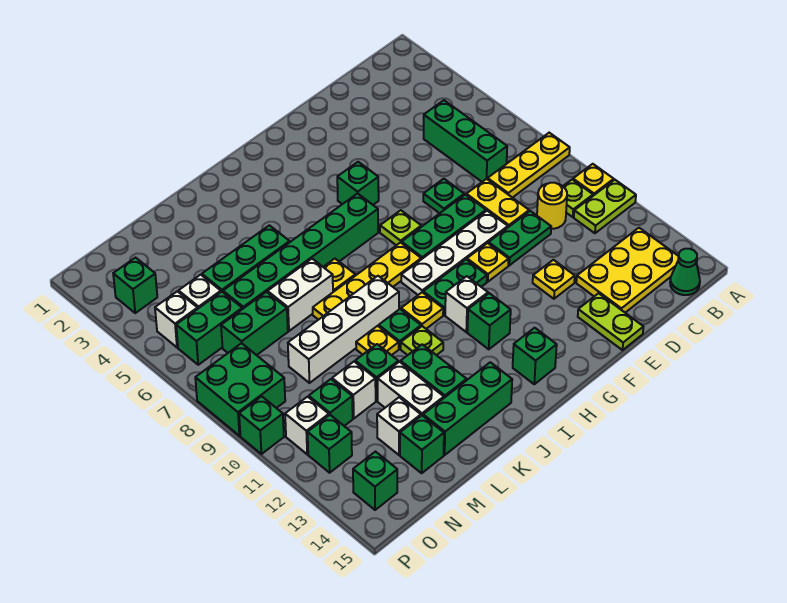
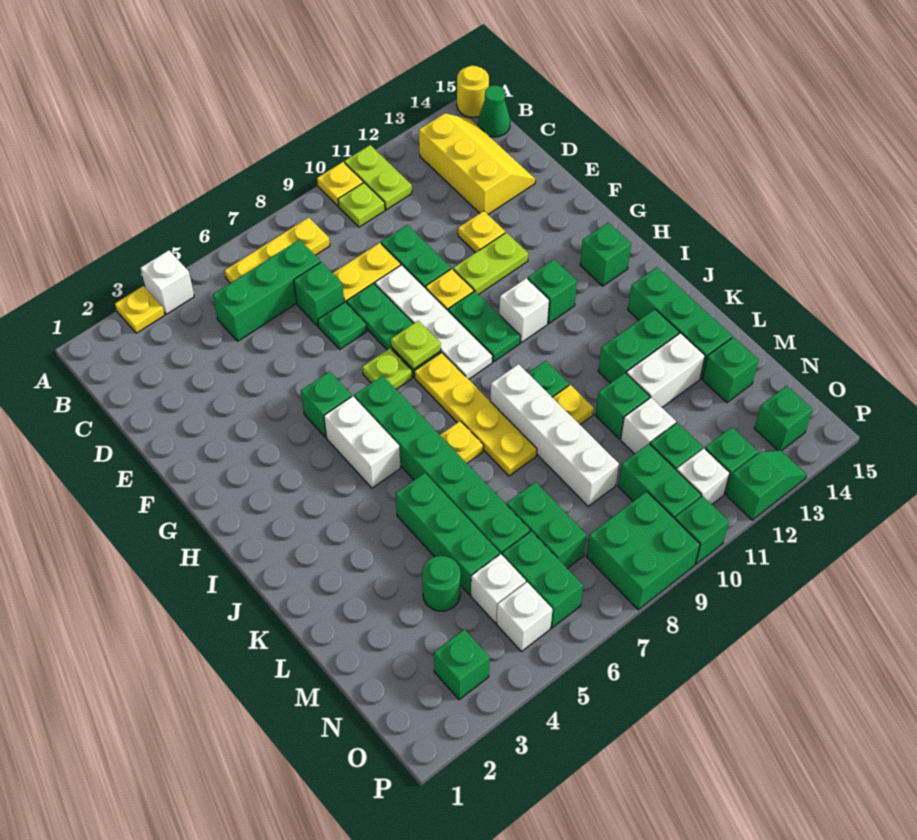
yellow 1x3 plate [488,133,570,198] -> yellow 1x3 plate turned to [225,217,330,283]
yellow 2x3 plate [576,228,678,313] -> yellow 2x3 slope [419,113,535,214]
yellow 1x1 round brick [537,183,567,229] -> yellow 1x1 round brick moved to [457,66,489,117]
none -> green 1x1 brick [294,262,344,326]
lime 1x2 plate [578,293,643,350] -> lime 1x2 plate moved to [453,232,528,295]
yellow 1x1 plate [401,292,443,329] -> yellow 1x1 plate moved to [115,286,165,333]
lime 1x1 plate [401,326,443,355] -> lime 1x1 plate moved to [391,321,441,369]
white 1x2 brick [268,259,333,331] -> white 1x2 brick moved to [324,396,400,488]
none -> green 1x1 round brick [422,556,461,611]
white 1x1 brick [377,397,421,455] -> white 1x1 brick moved to [141,250,194,314]
none -> green 1x2 brick [618,444,701,519]
none -> green 1x2 slope [727,450,807,520]

